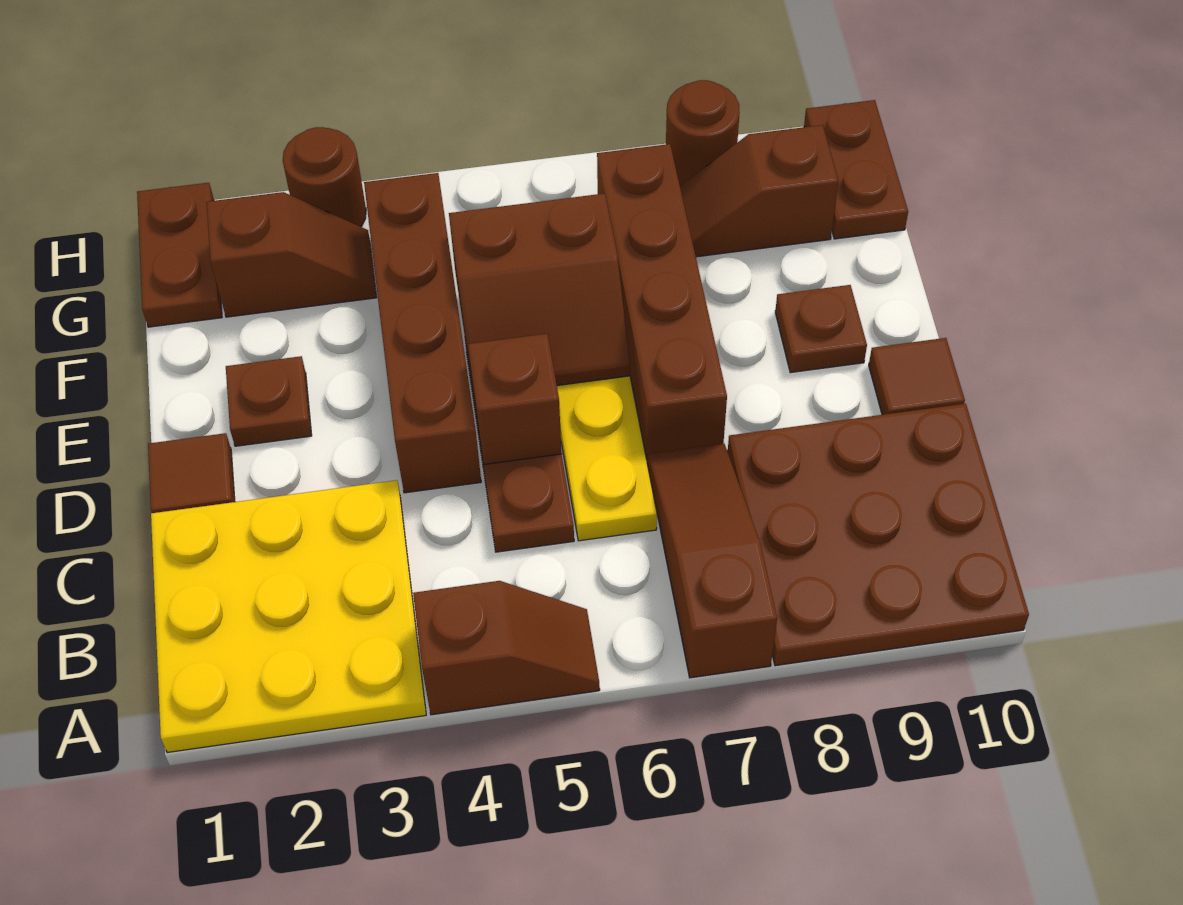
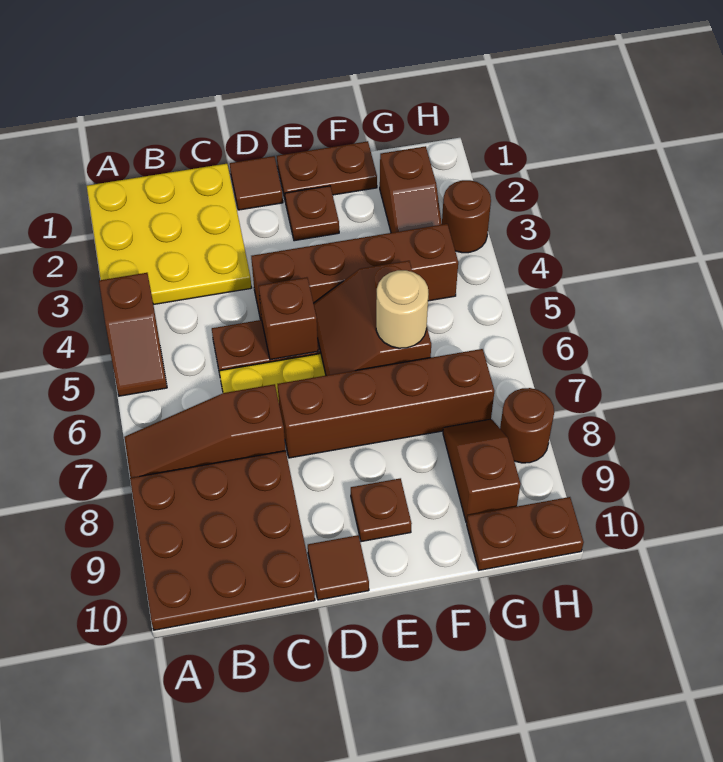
brown 1x3 slope [647,443,777,678] -> brown 1x3 slope turned to [124,384,286,478]
none -> tan 1x1 round brick [376,270,428,348]
brown 1x2 plate [137,183,222,327] -> brown 1x2 plate moved to [277,141,377,202]

